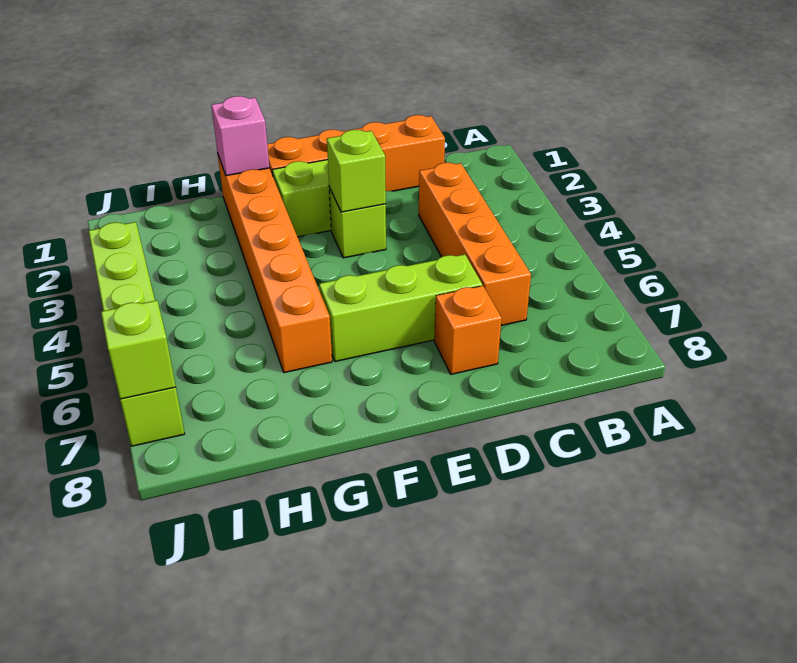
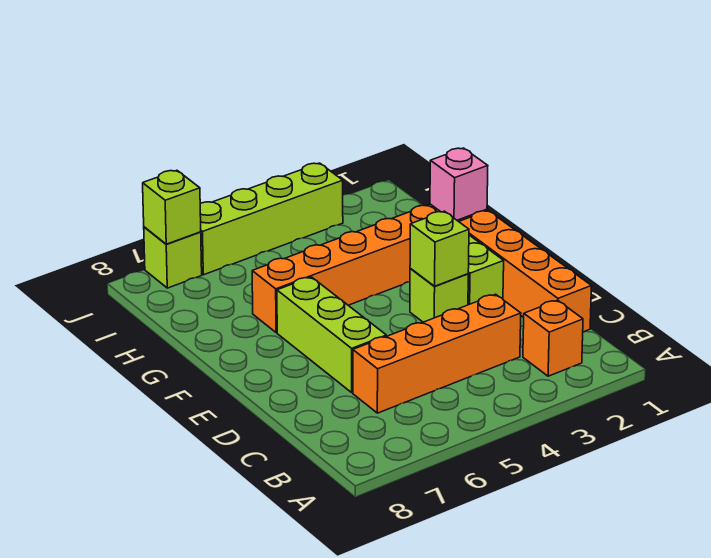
orange 1x1 brick [434,286,502,374] -> orange 1x1 brick moved to [523,300,583,376]

